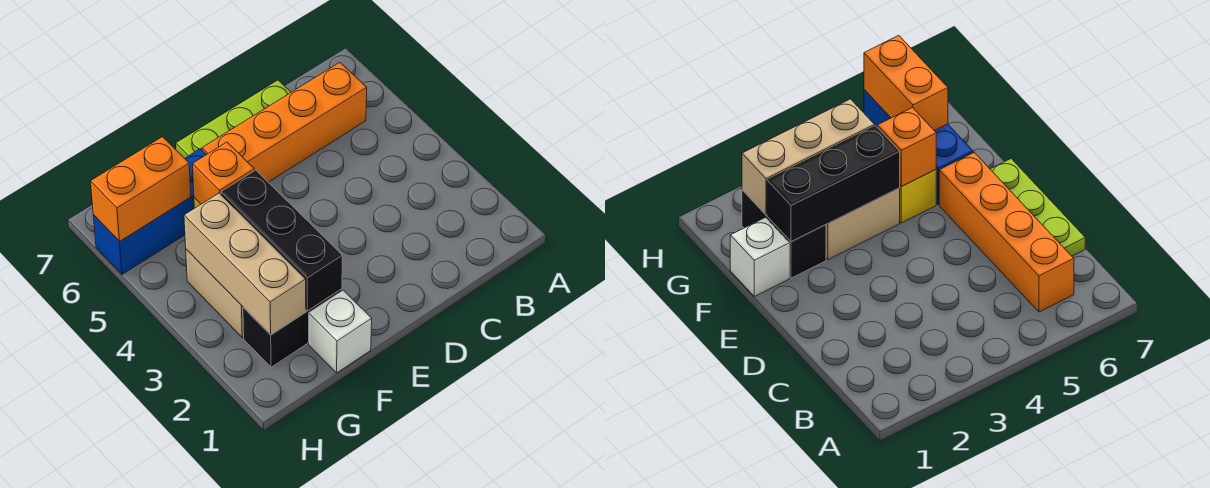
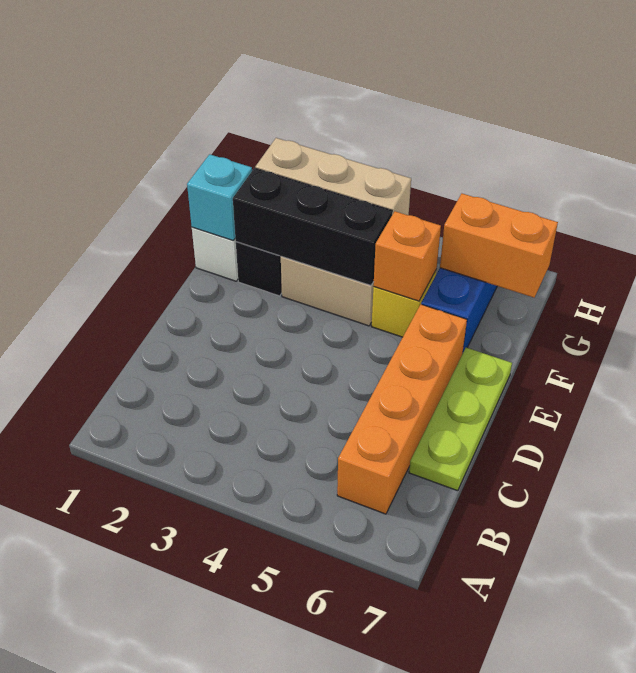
none -> cyan 1x1 brick [187,154,252,241]
orange 1x2 brick [91,137,191,242] -> orange 1x2 brick turned to [440,194,558,298]

